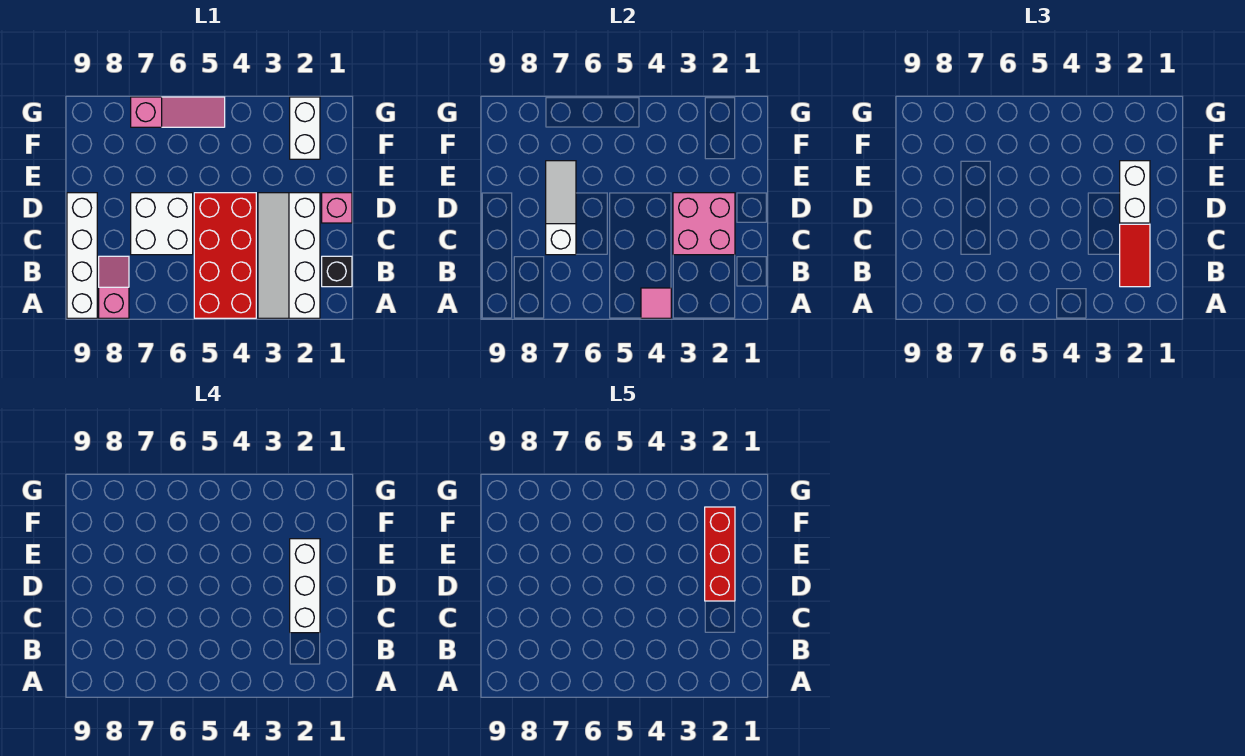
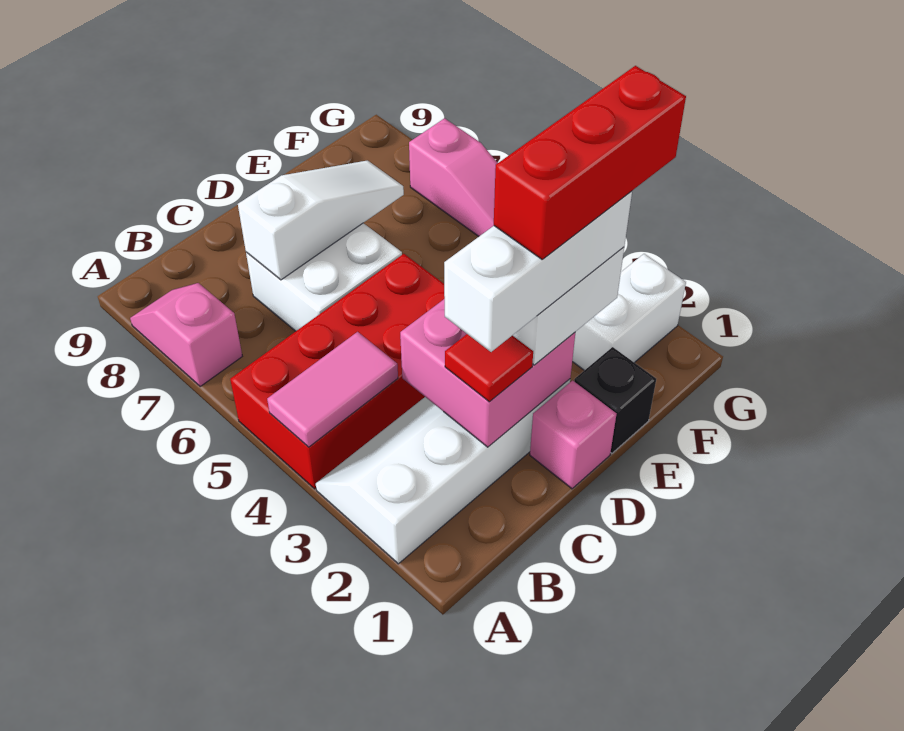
pink 1x1 tile [641,288,671,318] -> pink 1x2 tile [267,332,398,447]
pink 1x2 slope [99,256,129,318] -> pink 1x2 slope turned to [130,283,242,387]
white 1x4 brick [67,193,97,318] -> none
black 1x1 brick [322,256,352,287] -> black 1x1 brick moved to [574,347,656,453]
red 1x2 tile [1120,224,1150,287] -> red 1x1 tile [445,334,533,402]

